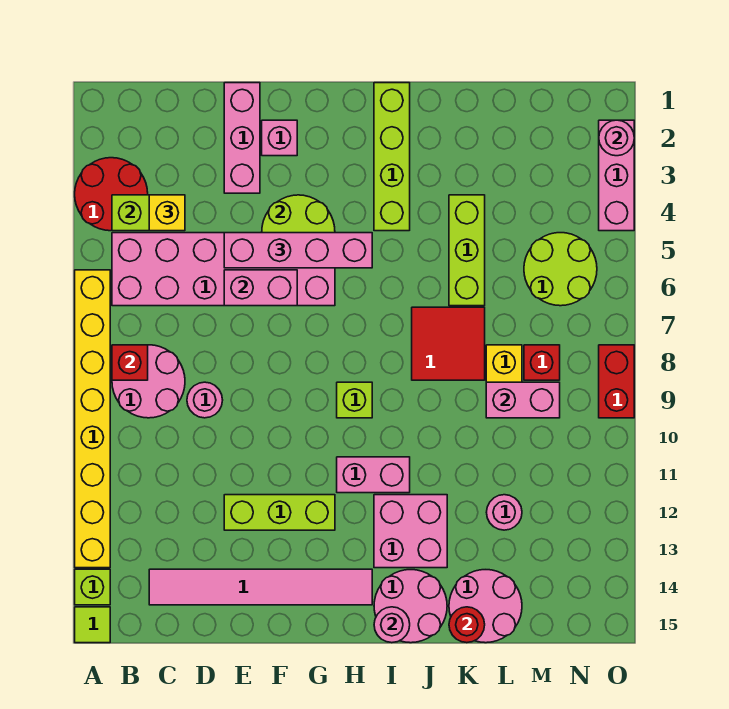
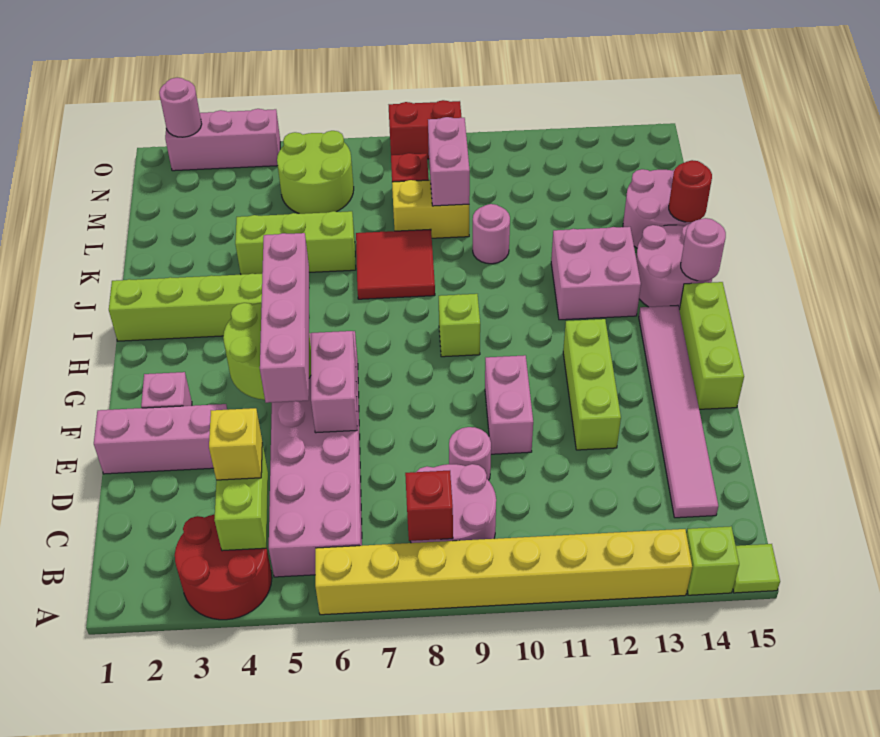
none -> lime 1x3 brick [679,282,744,409]
pink 1x2 brick [337,457,410,493] -> pink 1x2 brick moved to [485,355,533,454]
pink 1x1 round brick [486,495,522,530] -> pink 1x1 round brick moved to [473,204,510,264]

